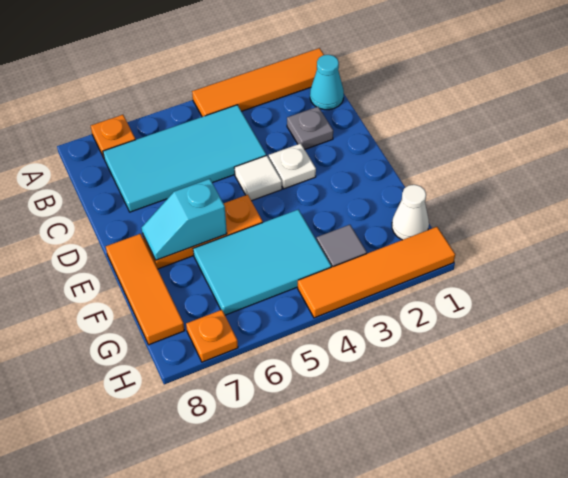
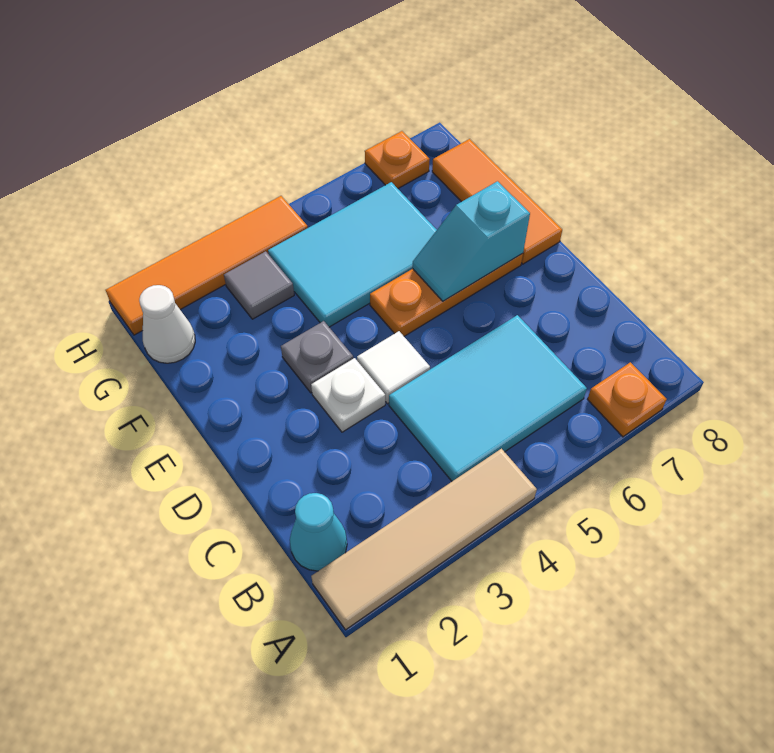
orange 1x4 tile [192,48,324,117] -> tan 1x4 tile [311,449,537,630]
cyan 2x4 tile [103,105,266,212] -> cyan 2x3 tile [389,315,587,481]
grey 1x1 plate [287,107,333,149] -> grey 1x1 plate moved to [281,321,353,393]
cyan 1x2 slope [141,179,227,260] -> cyan 1x2 slope turned to [413,181,530,301]

